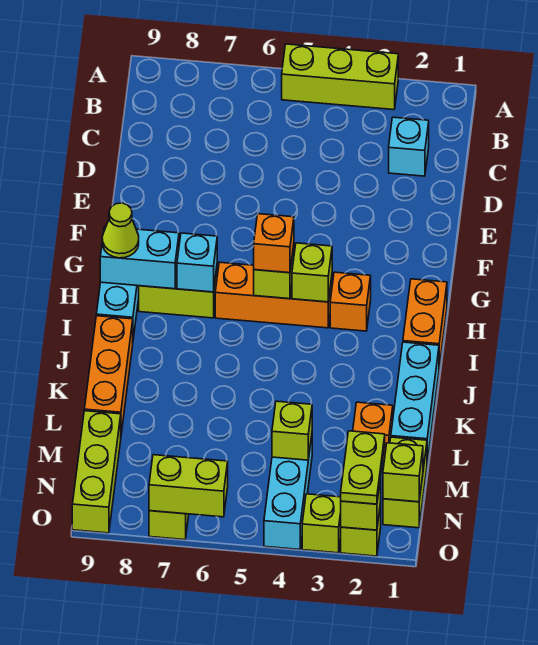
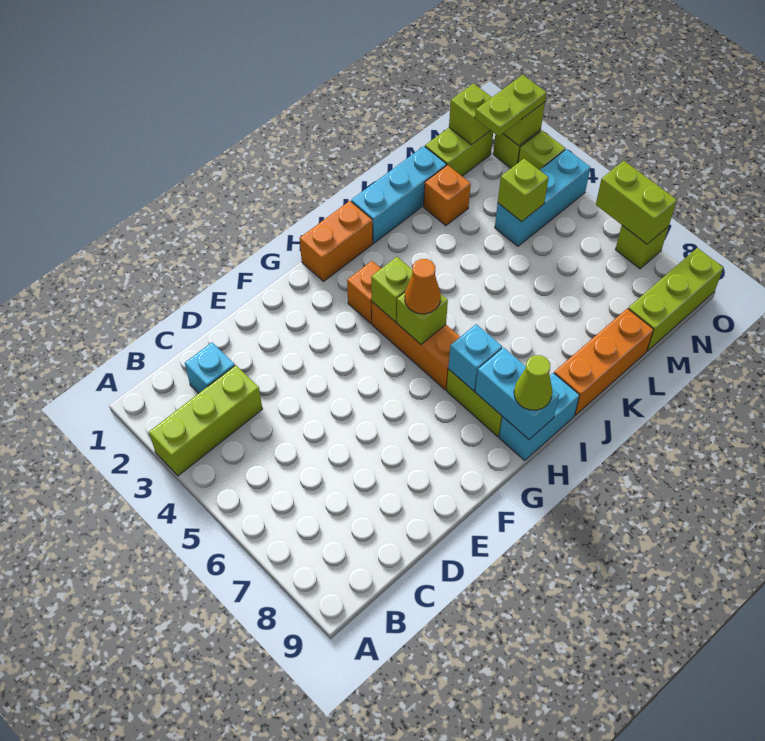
lime 1x3 brick [282,44,398,110] -> lime 1x3 brick turned to [149,365,262,476]
orange 1x1 brick [254,214,294,273] -> orange 1x1 cone [405,259,441,314]

